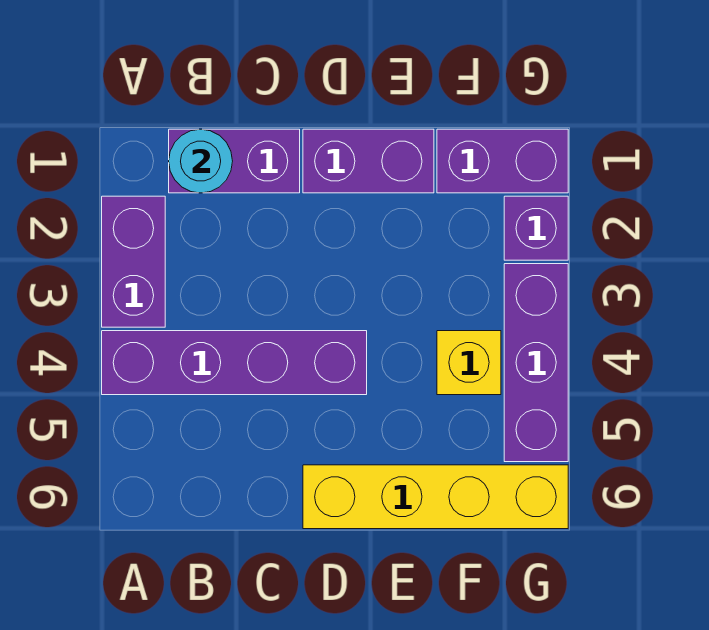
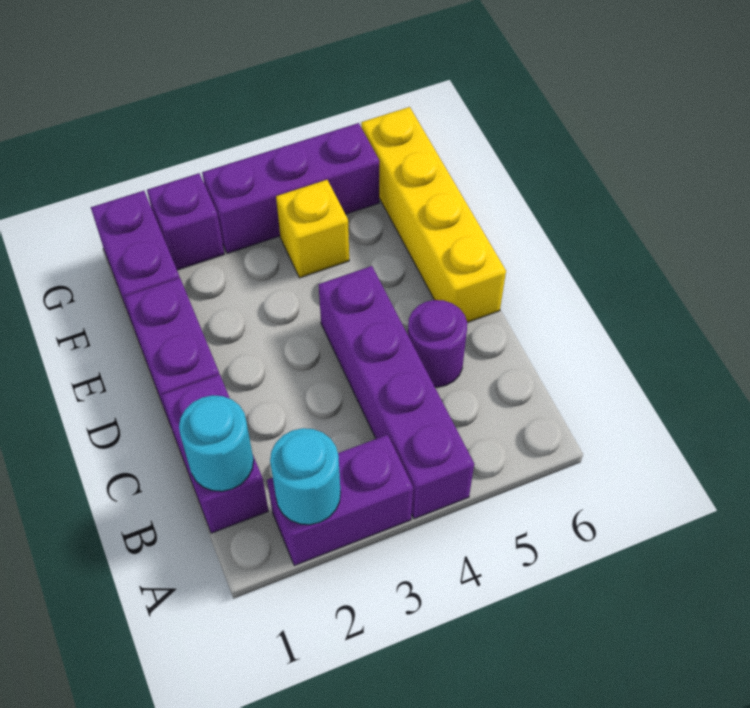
none -> cyan 1x1 round brick [270,428,341,525]
none -> purple 1x1 round brick [408,300,467,387]

